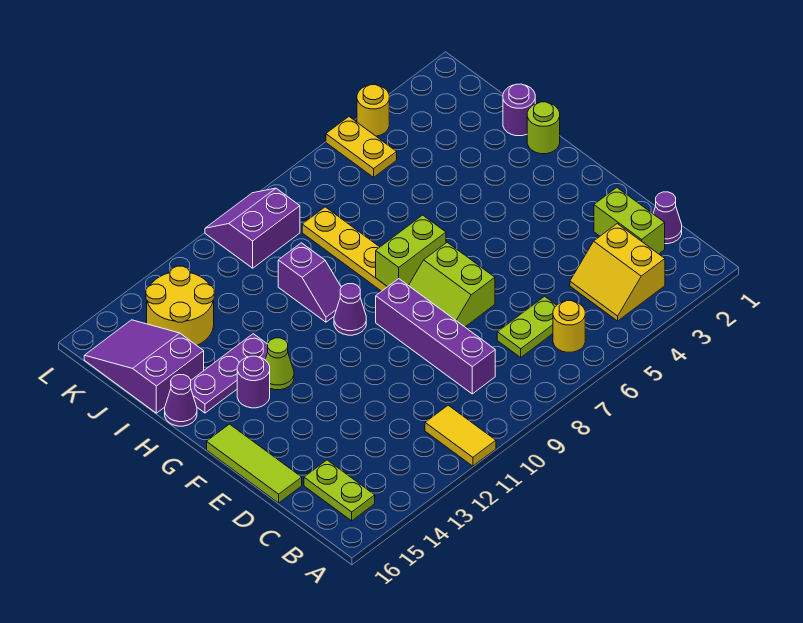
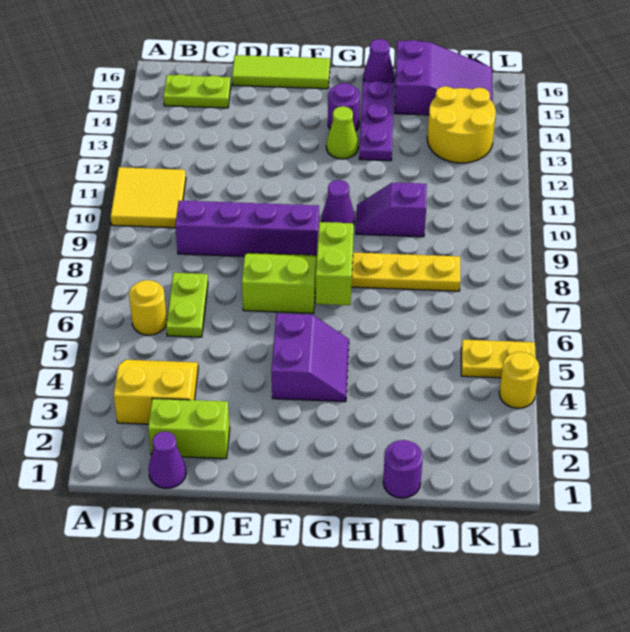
yellow 1x2 tile [425,405,496,466] -> yellow 2x2 tile [111,167,186,228]
lime 1x1 round brick [527,102,560,154] -> none
purple 2x2 slope [205,188,300,268] -> purple 2x2 slope moved to [272,313,349,402]

